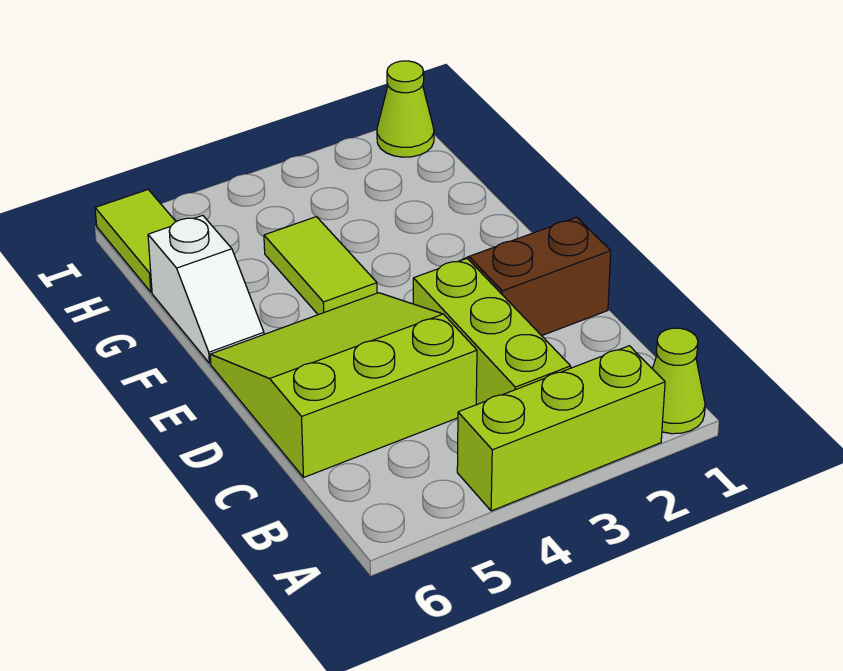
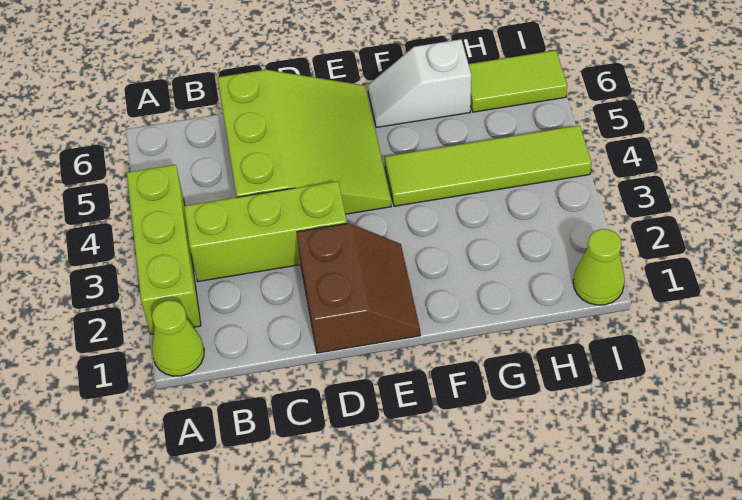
lime 1x2 tile [264,217,377,315] -> lime 1x4 tile [385,125,592,206]

